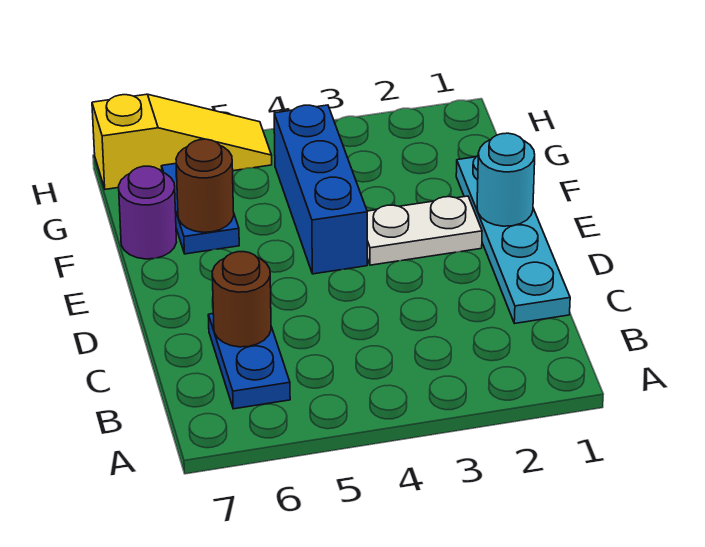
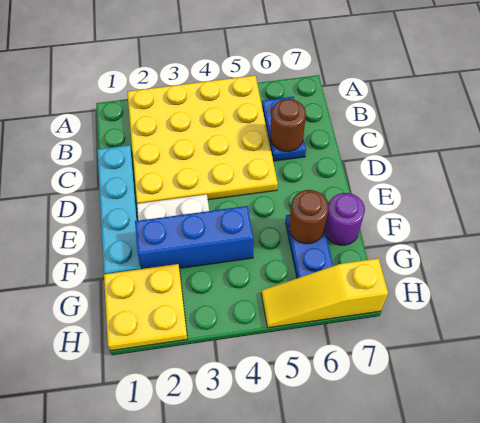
none -> yellow 4x4 plate [127,75,278,204]
cyan 1x1 round brick [477,133,535,226] -> none
blue 1x3 brick [274,105,367,274] -> blue 1x3 brick turned to [135,206,253,269]
none -> yellow 2x2 plate [104,264,188,351]

